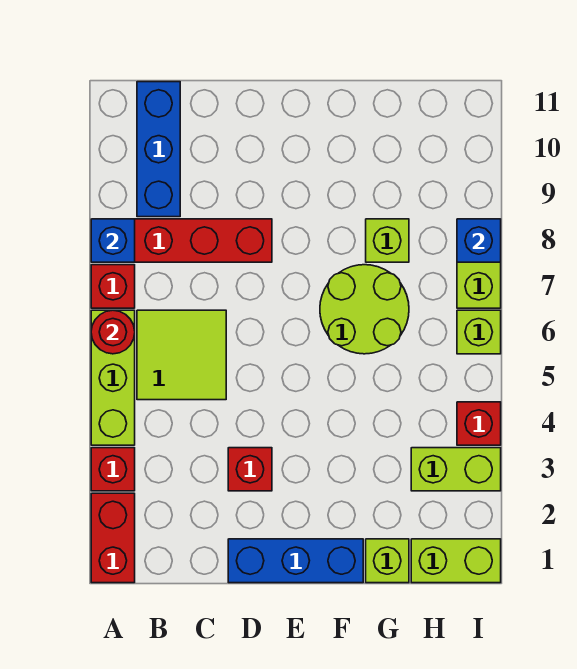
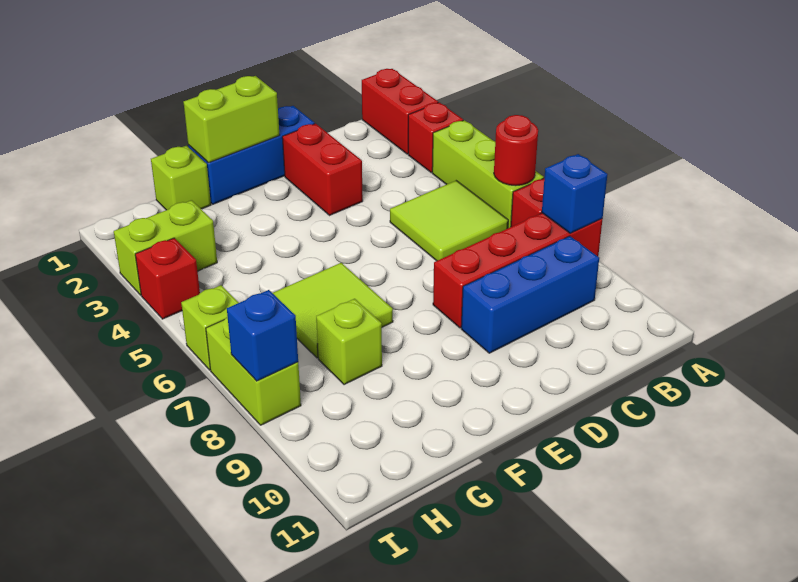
blue 1x3 brick [137,82,180,217] -> blue 1x3 brick turned to [461,236,599,353]
red 1x1 brick [228,448,272,491] -> red 1x2 brick [282,124,363,216]
lime 2x2 round brick [320,265,409,354] -> lime 2x2 tile [273,263,393,358]
lime 1x2 brick [411,539,501,583] -> lime 1x2 brick moved to [184,76,279,163]

